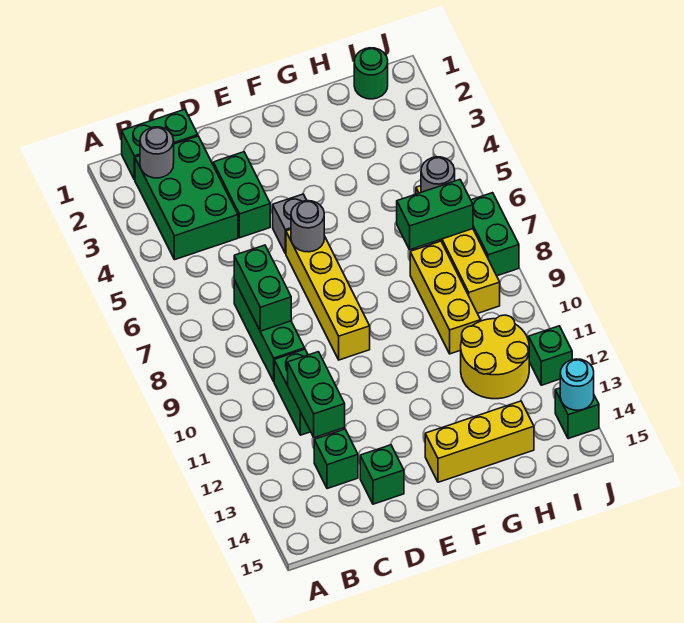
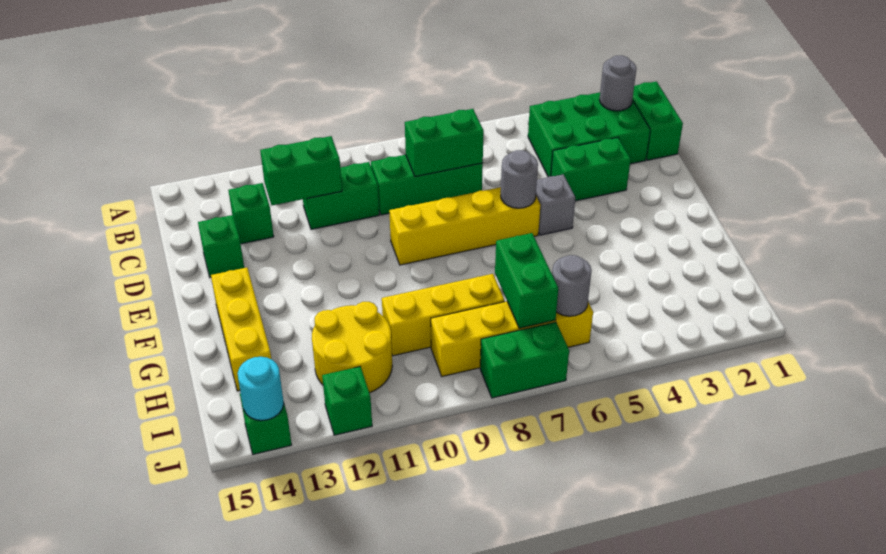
green 1x1 round brick [354,48,388,99] -> none

